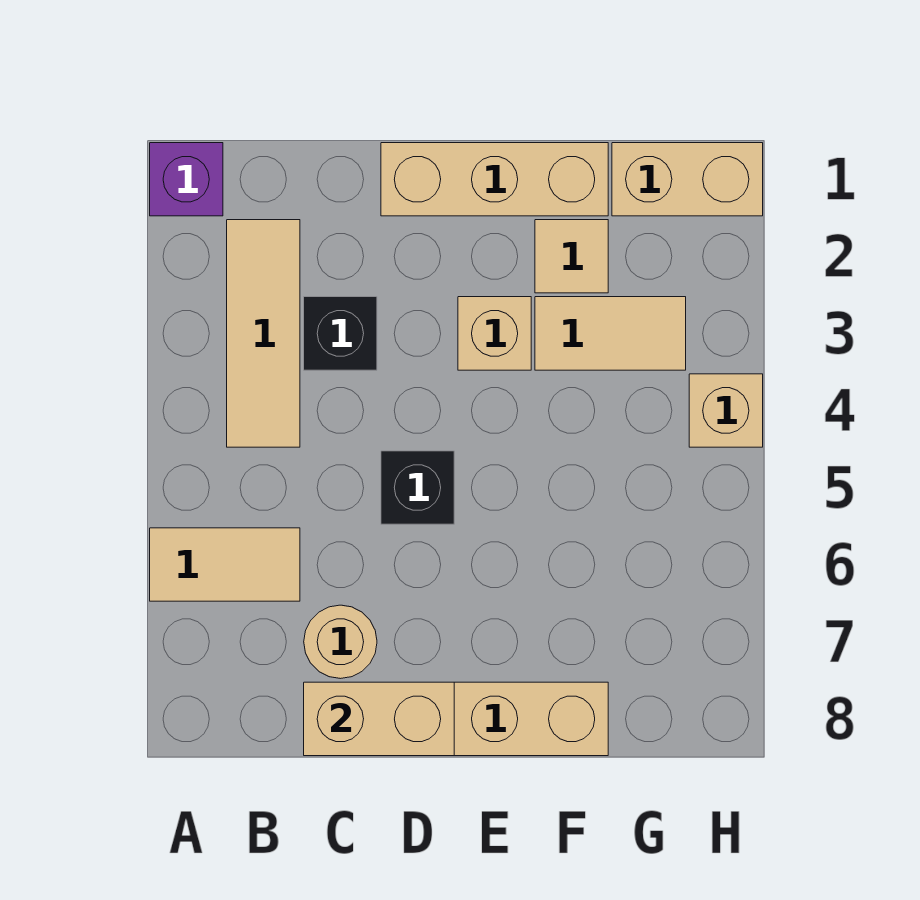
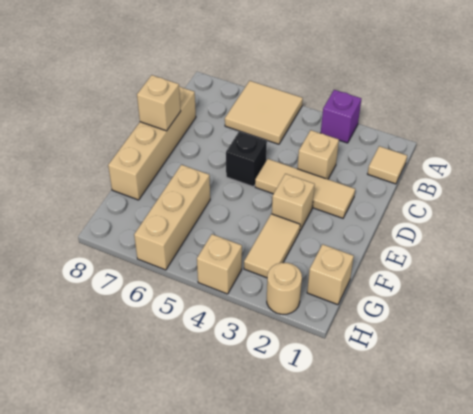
purple 1x1 brick [150,143,223,216] -> purple 1x1 brick moved to [321,90,361,143]
tan 1x2 tile [150,528,300,601] -> tan 2x2 tile [225,81,303,144]
tan 1x3 tile [227,220,300,447] -> tan 1x3 tile moved to [255,159,355,218]
black 1x1 brick [304,297,377,370] -> tan 1x1 brick [297,130,339,179]
tan 1x1 round brick [304,605,377,679] -> tan 1x1 round brick moved to [267,263,302,314]
tan 1x2 brick [304,682,454,756] -> tan 1x1 brick [137,75,181,131]
tan 1x3 brick [381,143,608,216] -> tan 1x3 brick moved to [134,165,210,270]
tan 1x1 tile [535,220,608,293] -> tan 1x1 tile moved to [368,146,407,184]
tan 1x2 brick [612,143,763,216] -> tan 1x1 brick [307,244,354,305]

